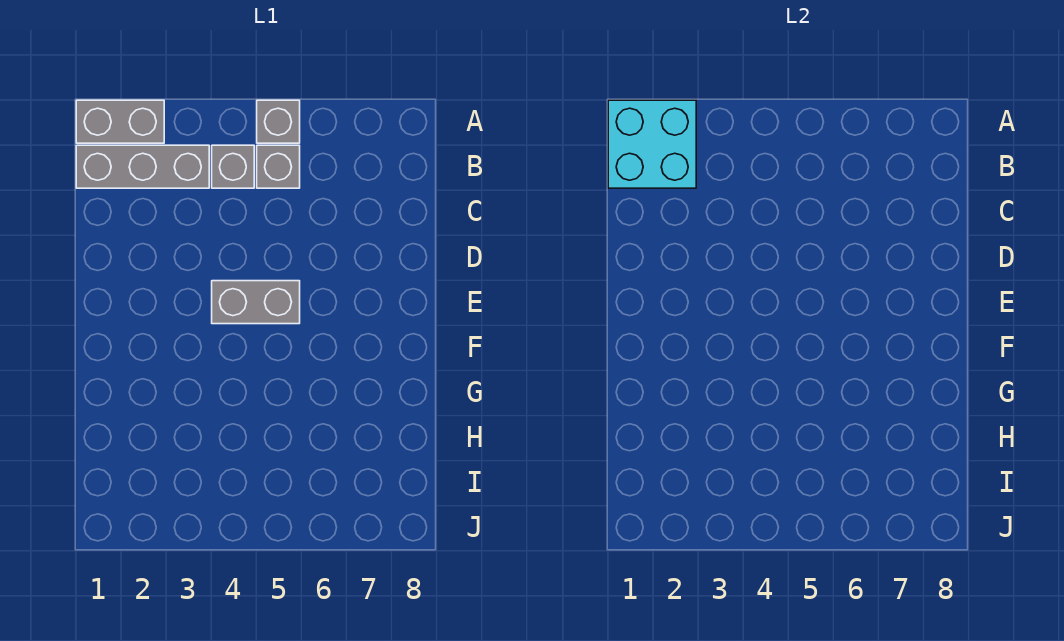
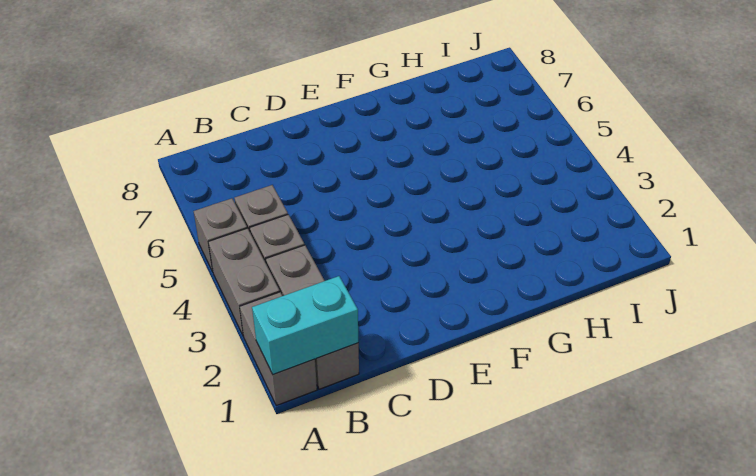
cyan 2x2 brick [608,100,696,188] -> cyan 1x2 brick [252,276,359,374]
grey 1x2 brick [212,281,300,324] -> grey 1x2 brick moved to [208,228,280,336]

